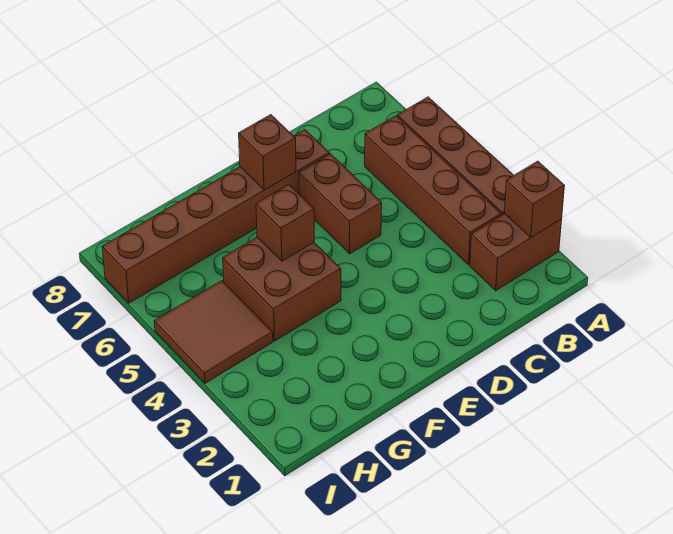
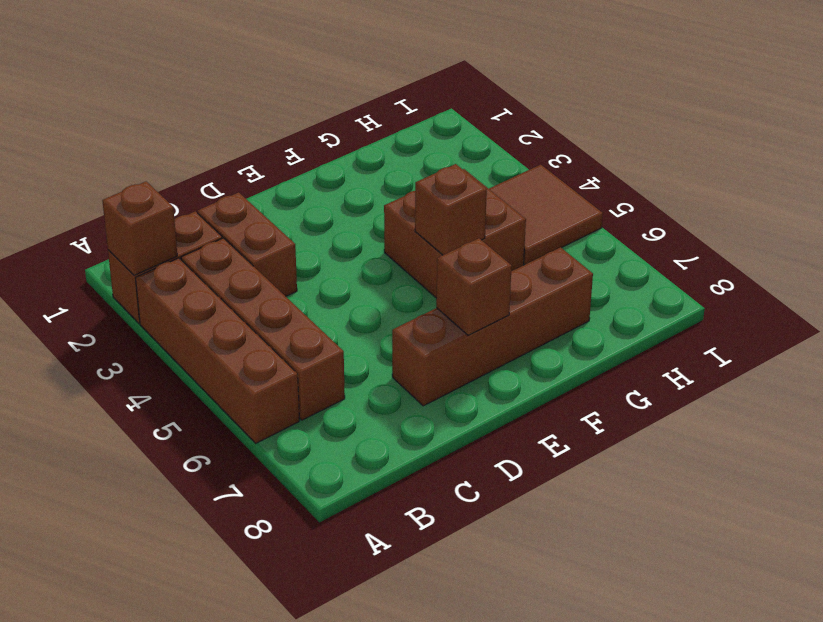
brown 1x2 brick [299,154,382,254] -> brown 1x2 brick moved to [197,192,297,296]
brown 1x6 brick [102,129,329,303] -> brown 1x4 brick [392,247,593,406]

